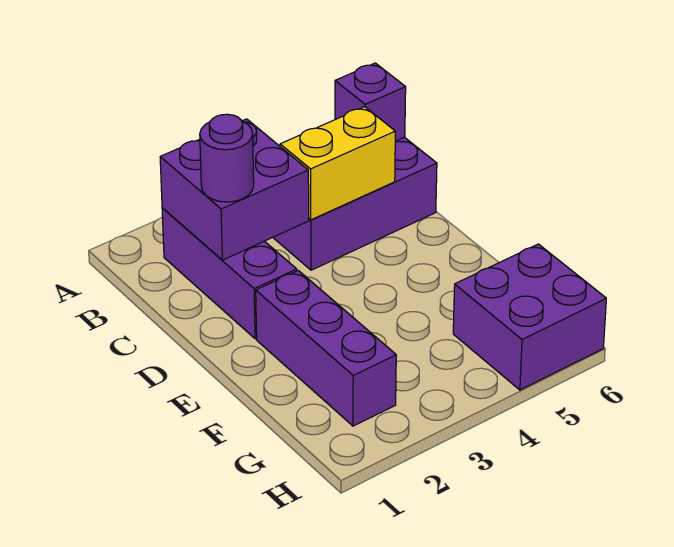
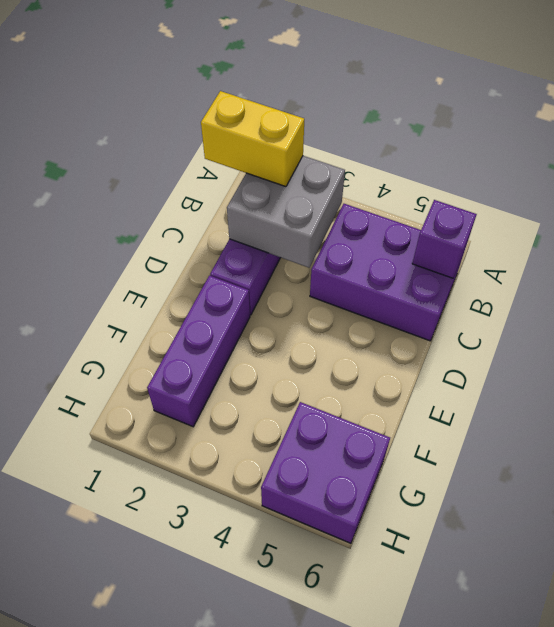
purple 2x2 brick [160,119,309,260] -> grey 2x2 brick [227,156,345,268]
purple 1x1 round brick [200,114,254,202] -> none
yellow 1x2 brick [280,107,395,220] -> yellow 1x2 brick moved to [201,91,304,187]

